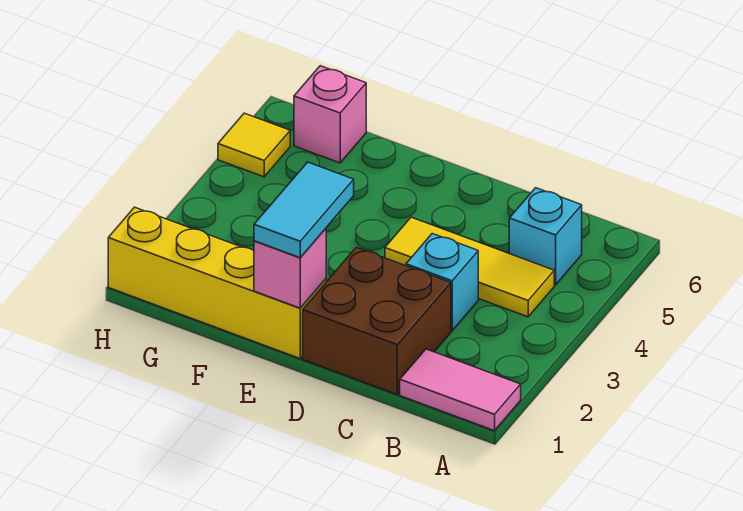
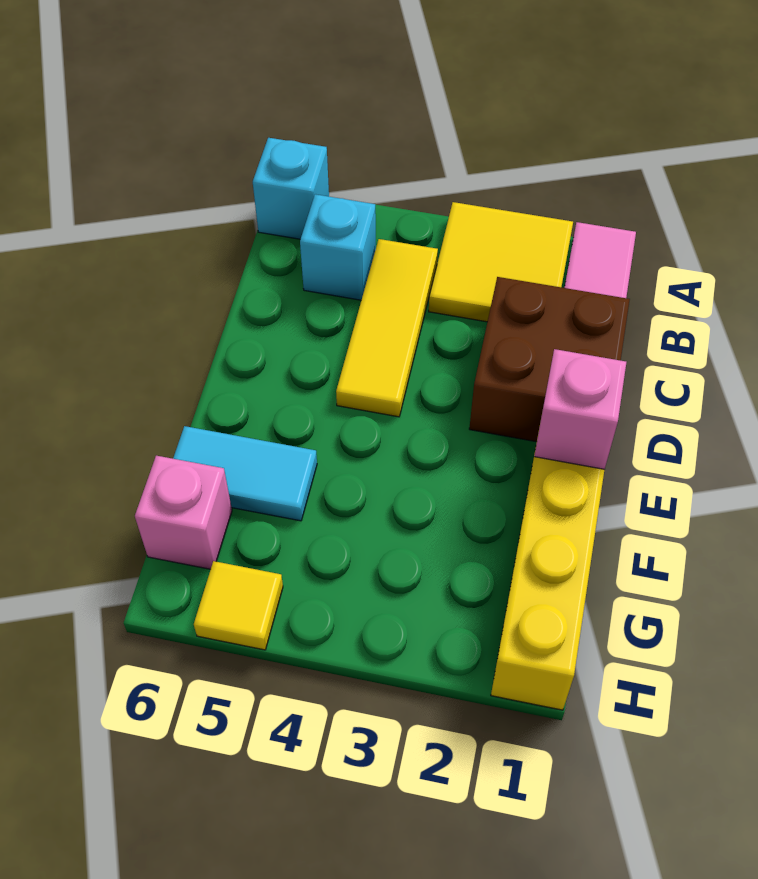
none -> yellow 2x2 tile [429,202,573,322]
cyan 1x1 brick [406,234,478,331] -> cyan 1x1 brick moved to [253,138,329,239]
cyan 1x2 tile [254,162,354,258] -> cyan 1x2 tile moved to [173,426,317,521]

